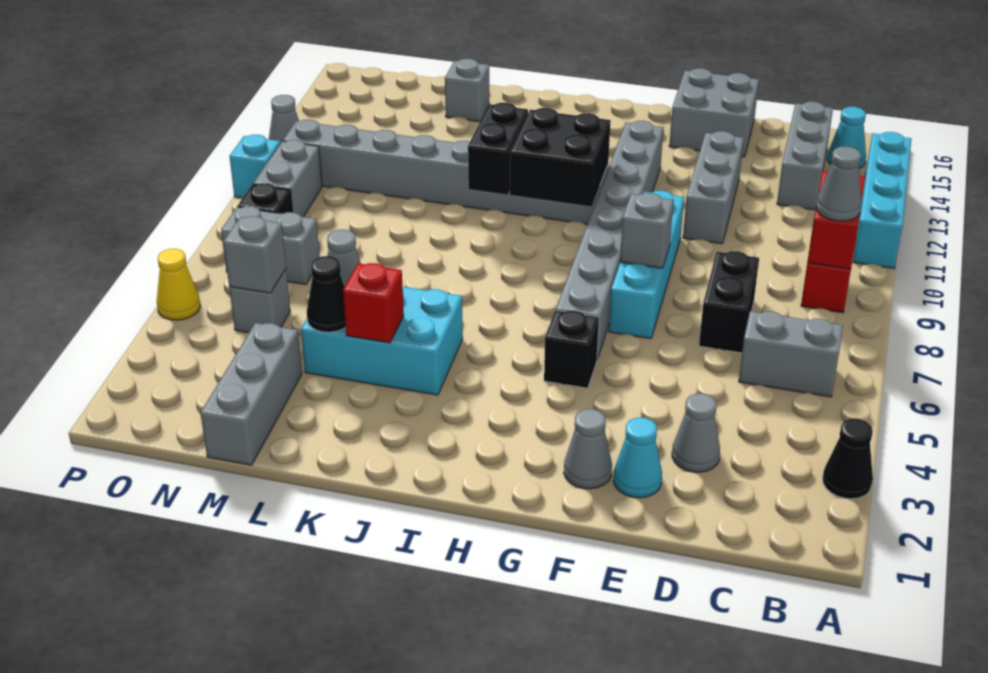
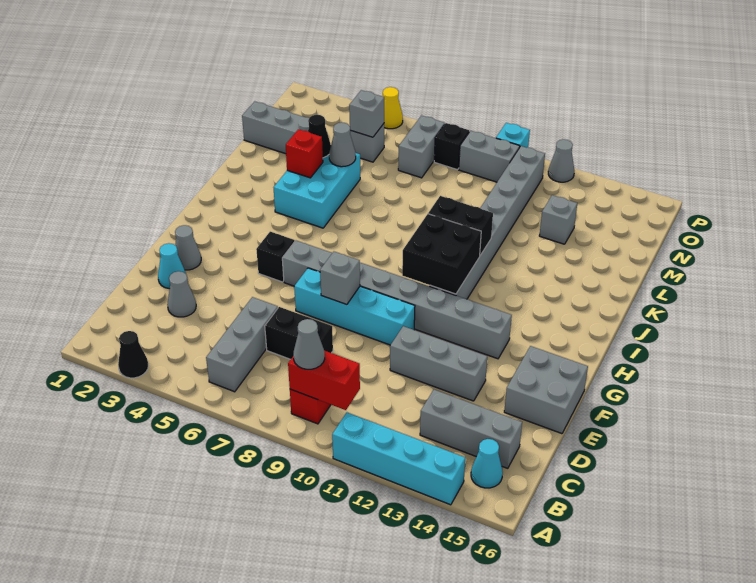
grey 1x2 brick [739,311,843,397] -> grey 1x3 brick [206,297,278,392]
grey 1x1 brick [445,59,489,122] -> grey 1x1 brick moved to [539,195,577,244]

